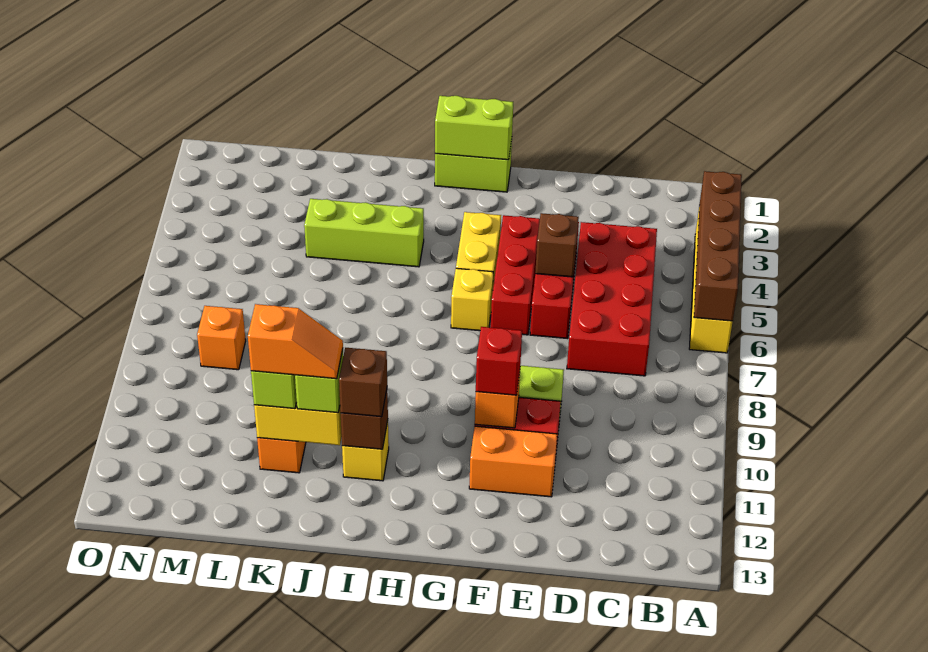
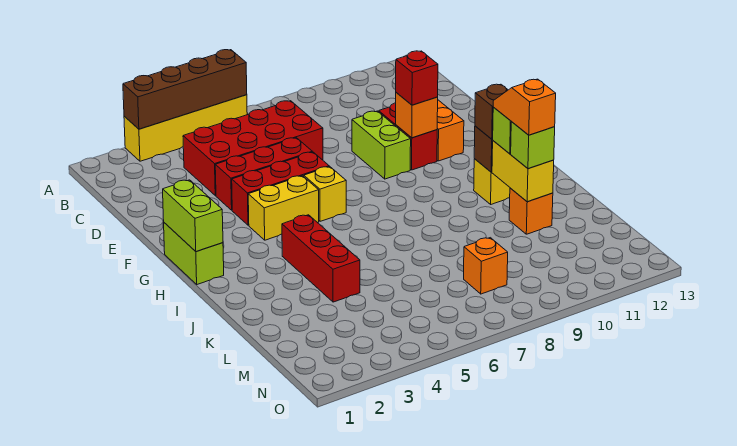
brown 1x1 brick [535,213,579,277] -> none
lime 1x3 brick [304,199,424,267] -> red 1x3 brick [282,215,360,302]

